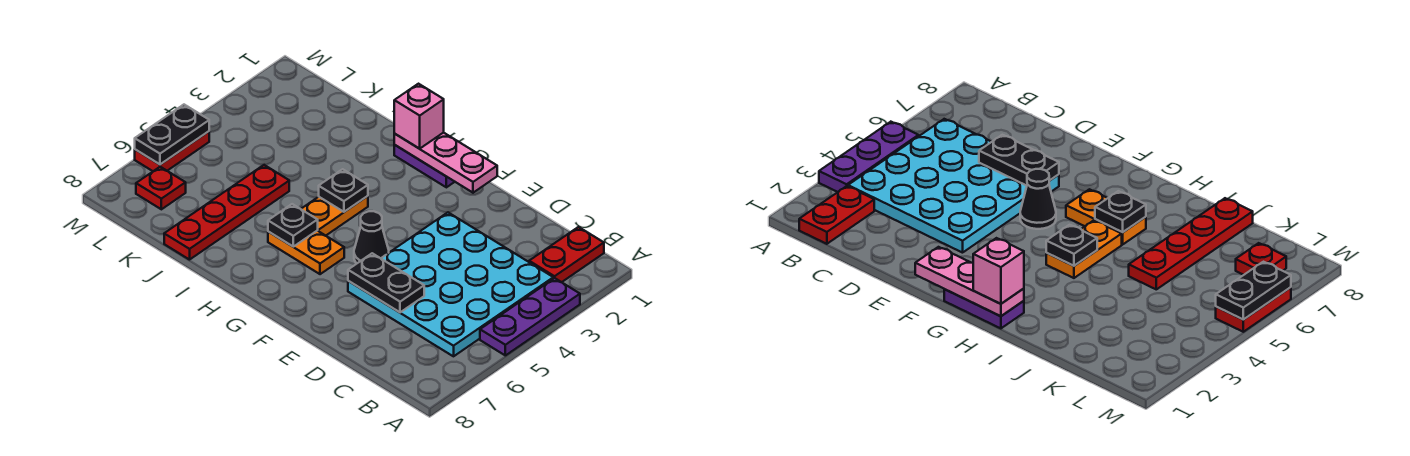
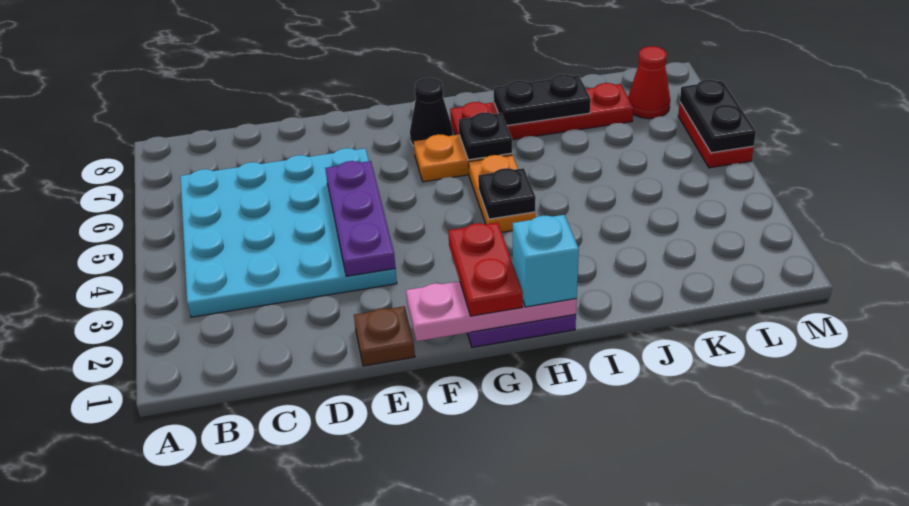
purple 1x3 plate [480,278,580,355] -> purple 1x3 plate moved to [325,161,396,276]
red 1x2 plate [529,227,604,282] -> red 1x2 plate moved to [448,222,523,316]
black 1x2 plate [348,253,424,312] -> black 1x2 plate moved to [494,74,591,126]
none -> brown 1x1 plate [354,306,415,366]
black 1x1 cone [354,211,389,263] -> black 1x1 cone moved to [410,78,453,146]
pink 1x1 brick [394,84,444,149] -> cyan 1x1 brick [513,215,579,307]
red 1x4 plate [164,165,289,260] -> red 1x4 plate turned to [450,83,634,140]
red 1x1 plate [136,167,186,209] -> red 1x1 cone [628,46,670,119]

